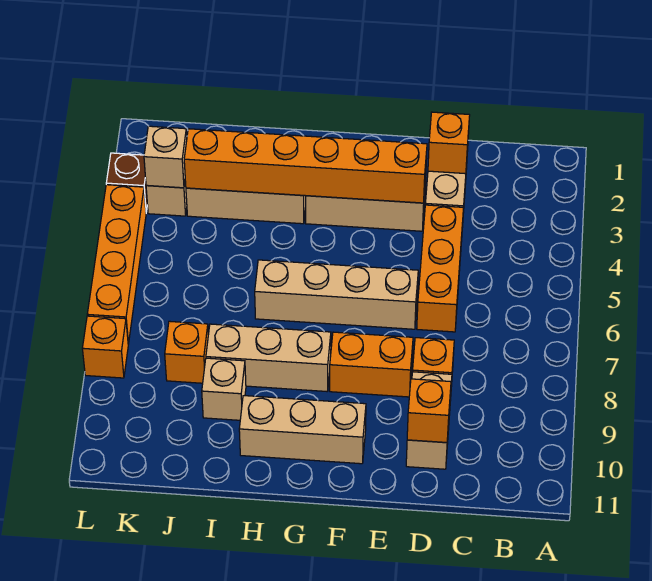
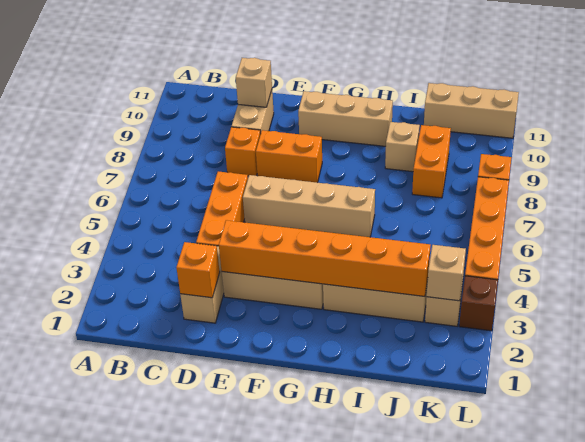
orange 1x1 brick [407,379,451,443] -> tan 1x1 brick [236,58,272,107]
tan 1x3 brick [206,324,331,391] -> tan 1x3 brick moved to [424,83,519,138]
orange 1x1 brick [165,321,208,383] -> orange 1x2 brick [412,125,451,198]

